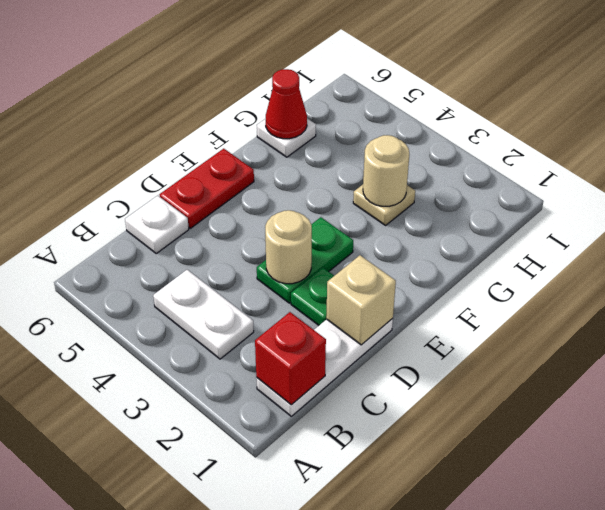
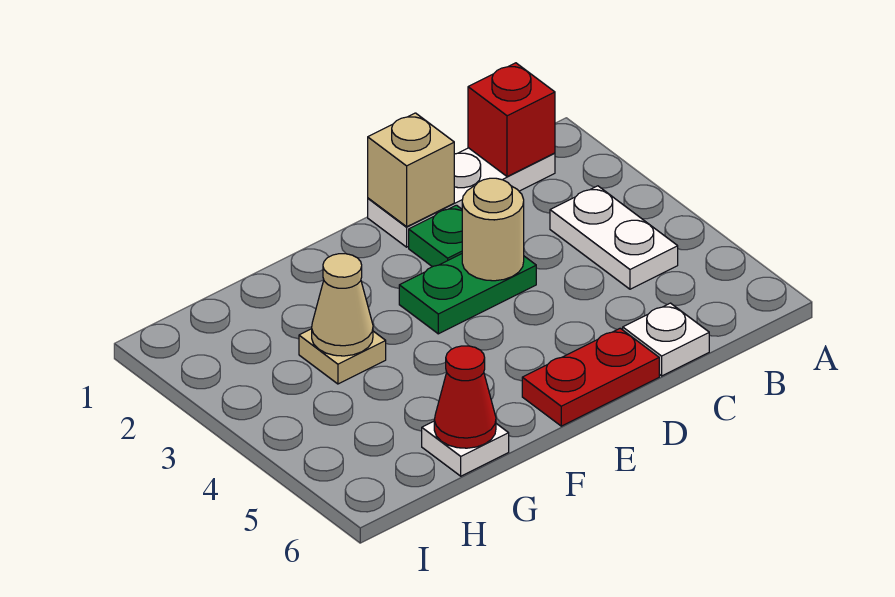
tan 1x1 round brick [363,135,409,206] -> tan 1x1 cone [312,254,373,356]

